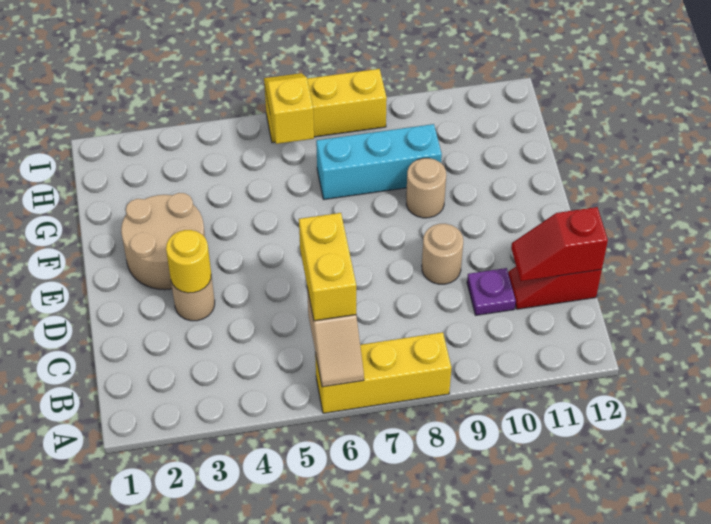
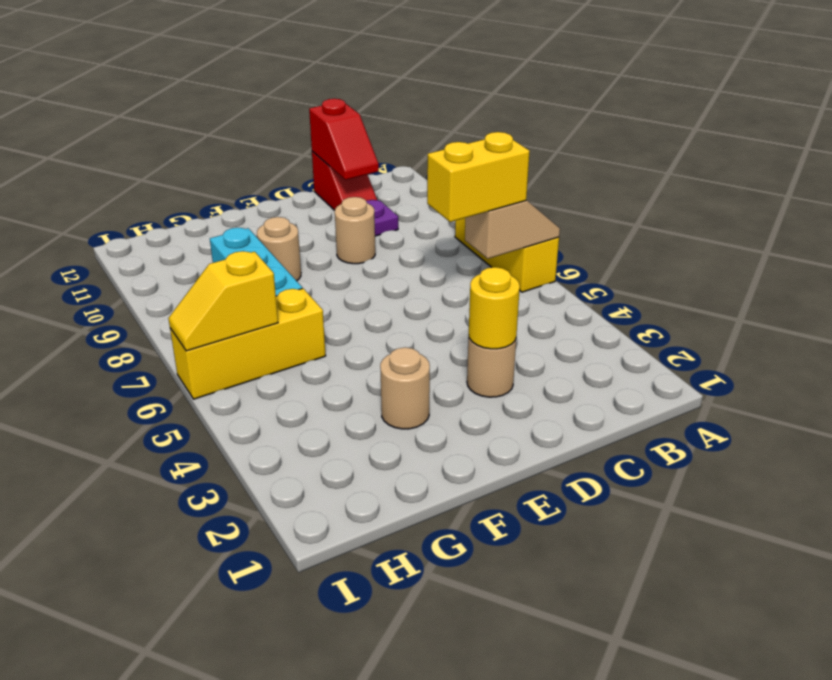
tan 2x2 round brick [121,193,205,290] -> tan 1x1 round brick [380,347,430,429]
yellow 1x3 brick [264,69,387,143] -> yellow 1x3 brick turned to [170,288,326,399]

